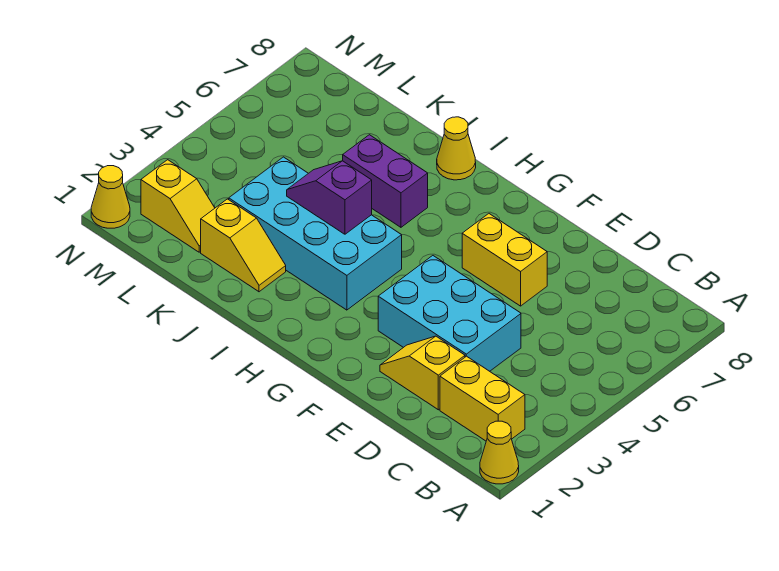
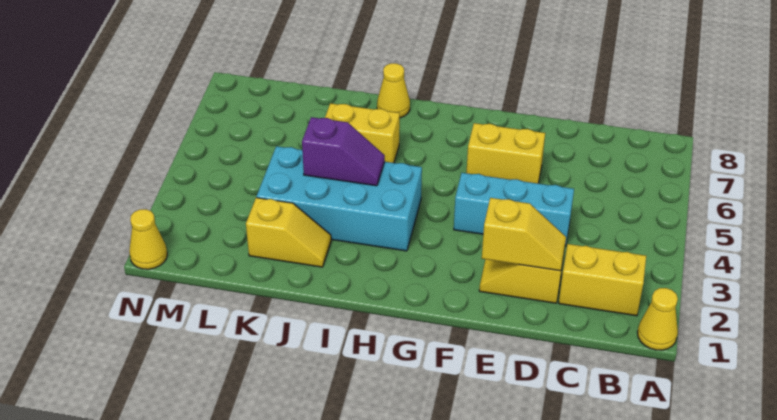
cyan 2x3 brick [378,256,521,371] -> cyan 1x3 brick [454,173,574,247]
purple 1x2 slope [287,161,372,234] -> purple 1x2 slope turned to [302,117,385,186]
purple 1x2 brick [343,135,428,227] -> yellow 1x2 brick [325,103,400,163]
yellow 1x2 slope [141,160,215,252] -> yellow 1x2 slope moved to [482,198,566,271]

